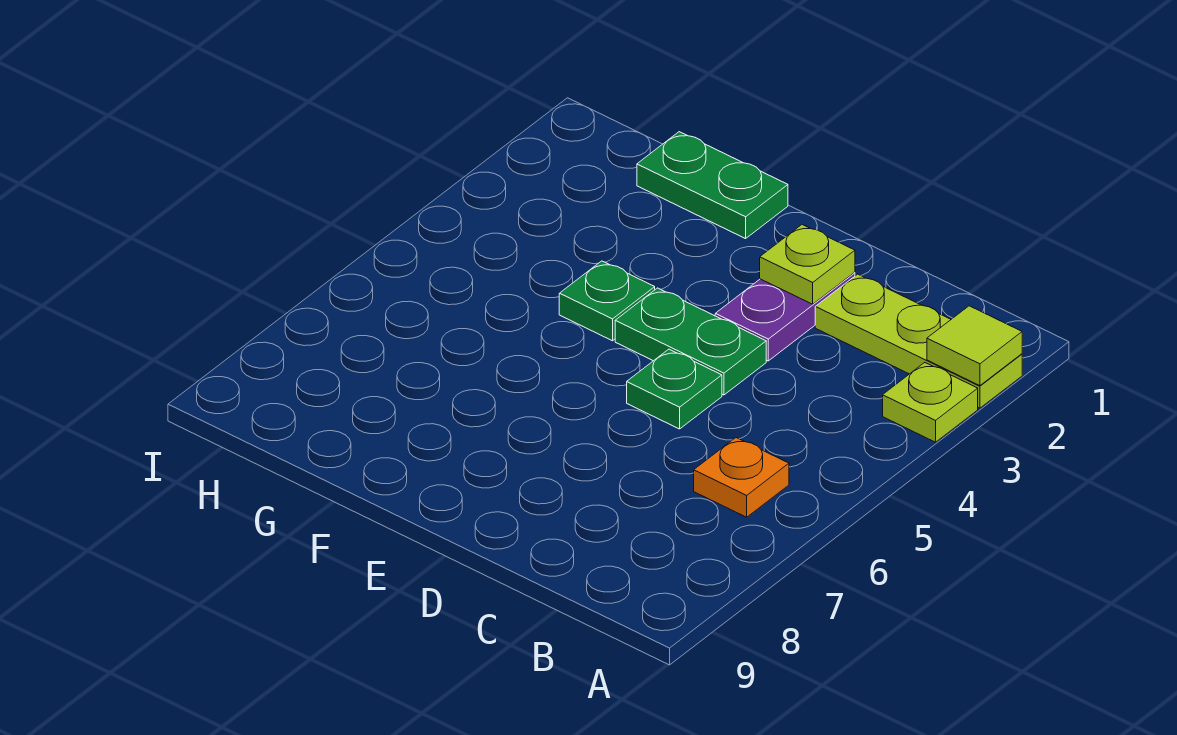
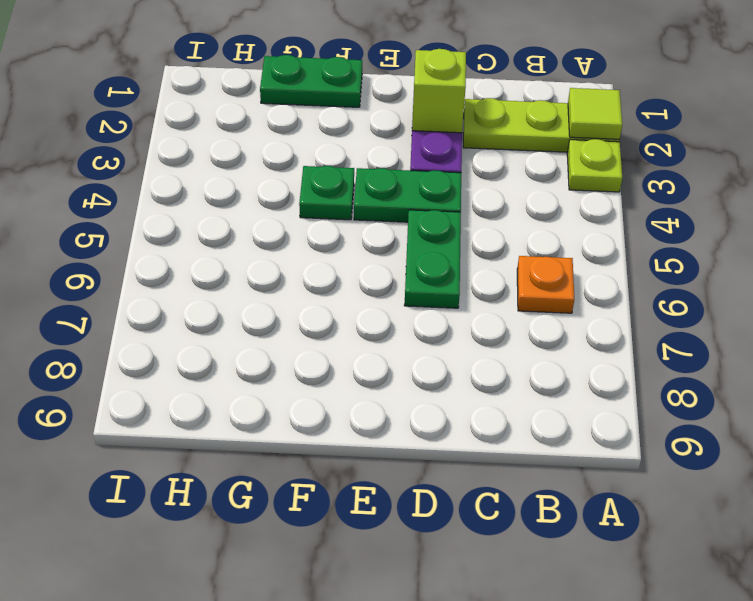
lime 1x1 plate [760,225,855,304] -> lime 1x1 brick [412,49,466,133]
green 1x1 plate [627,349,722,429] -> green 1x2 plate [404,210,461,308]

